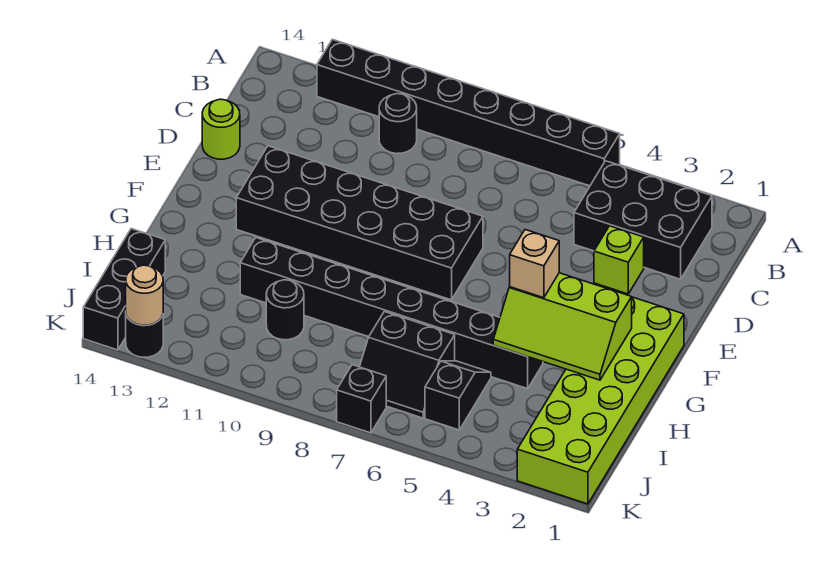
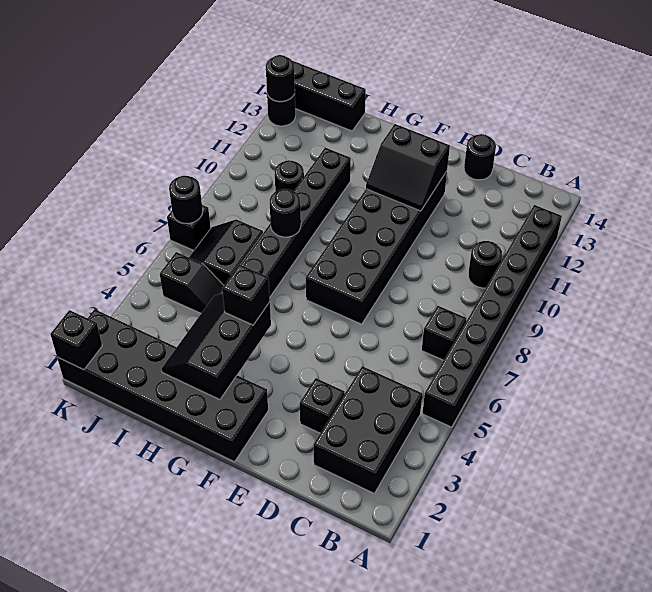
none -> black 1x1 brick [422,306,466,360]
lime 1x1 brick [594,226,644,294] -> black 1x1 brick [300,378,345,433]
lime 1x1 round brick [202,99,240,159] -> black 1x1 round brick [464,134,496,180]
none -> black 2x2 slope [366,124,450,211]
lime 2x6 brick [517,297,684,504] -> black 2x6 brick [57,309,268,462]
lime 2x3 slope [493,273,632,380] -> black 2x3 slope [162,293,271,400]
tan 1x1 brick [510,230,559,298] -> black 1x1 brick [222,265,270,325]
none -> black 1x1 round brick [270,189,301,237]
none -> black 1x1 brick [50,310,102,370]
none -> black 1x1 round brick [169,176,203,224]
tan 1x1 round brick [126,265,163,325] -> black 1x1 round brick [266,55,295,101]

